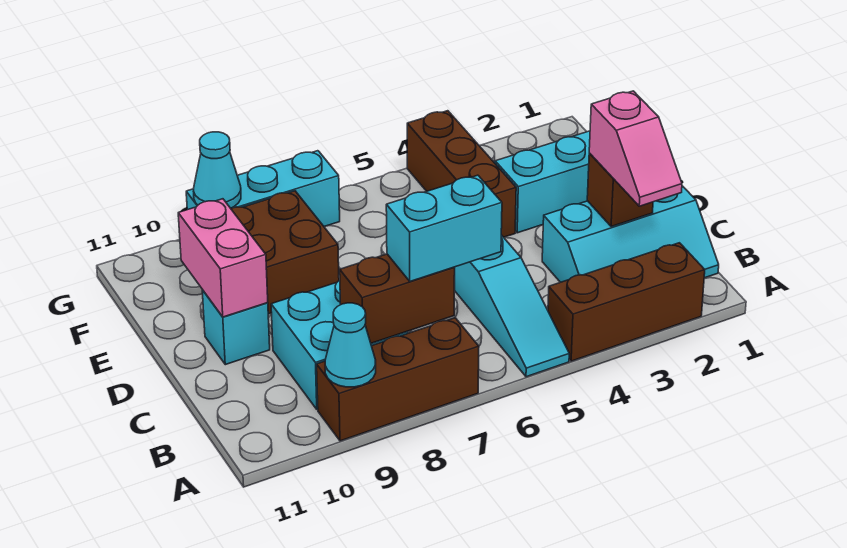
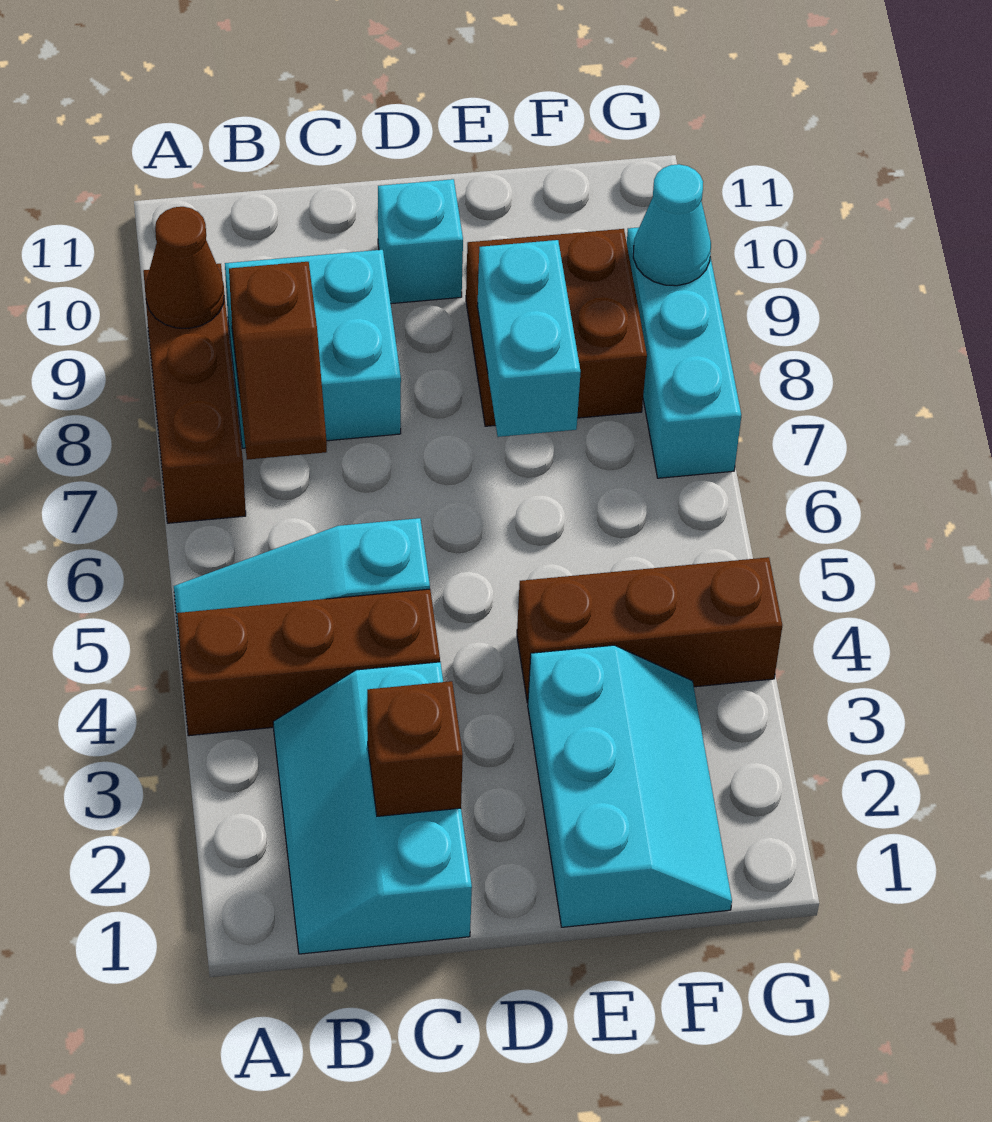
brown 1x3 brick [548,243,705,361] -> brown 1x3 brick turned to [177,589,440,736]
cyan 1x1 cone [325,303,376,387] -> brown 1x1 cone [146,207,224,328]
pink 1x2 slope [589,91,682,206] -> none
cyan 1x2 brick [386,175,502,281] -> cyan 1x2 brick moved to [477,240,581,437]
brown 1x2 brick [340,254,455,343] -> brown 1x2 slope [229,262,327,460]
pink 1x2 brick [178,199,268,317] -> none

